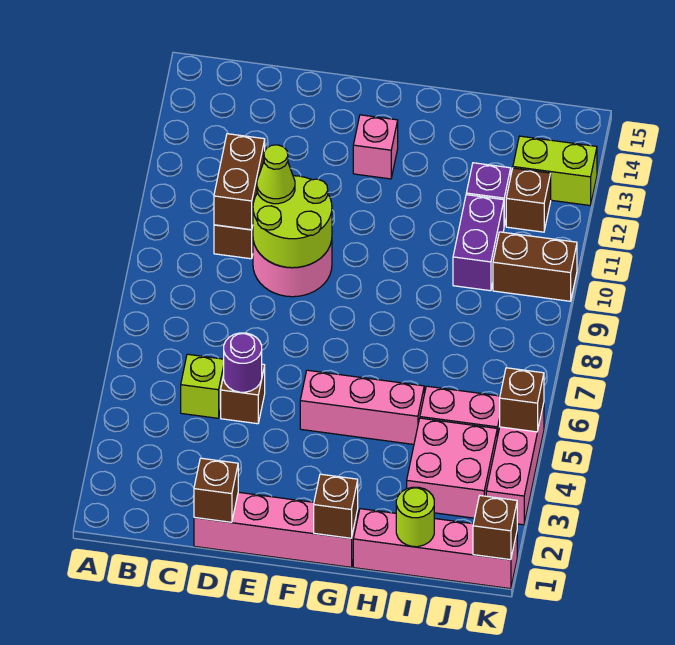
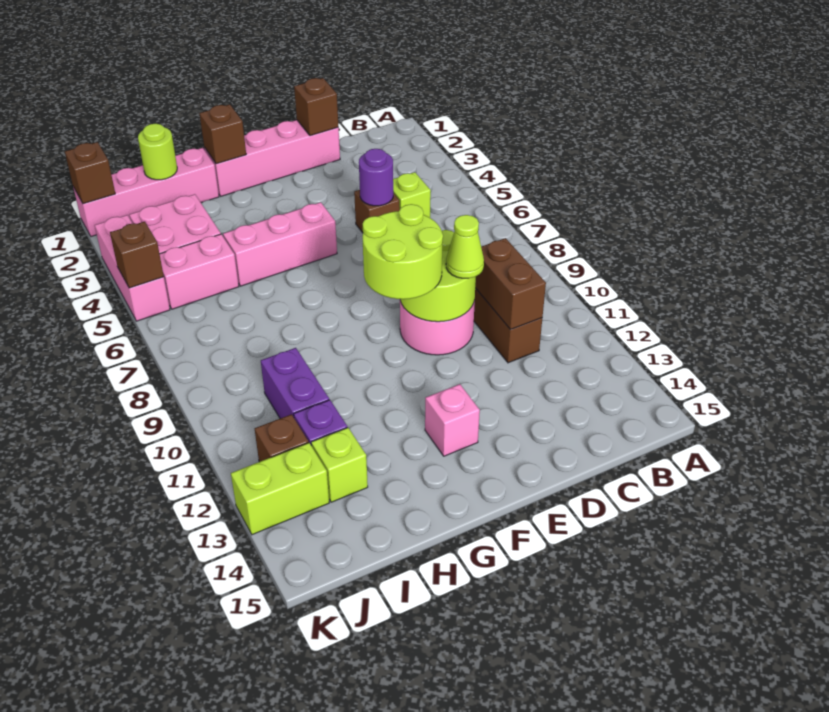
none -> lime 2x2 round brick [362,204,443,299]
none -> lime 1x1 brick [311,428,368,502]
brown 1x2 brick [493,232,577,301] -> none

